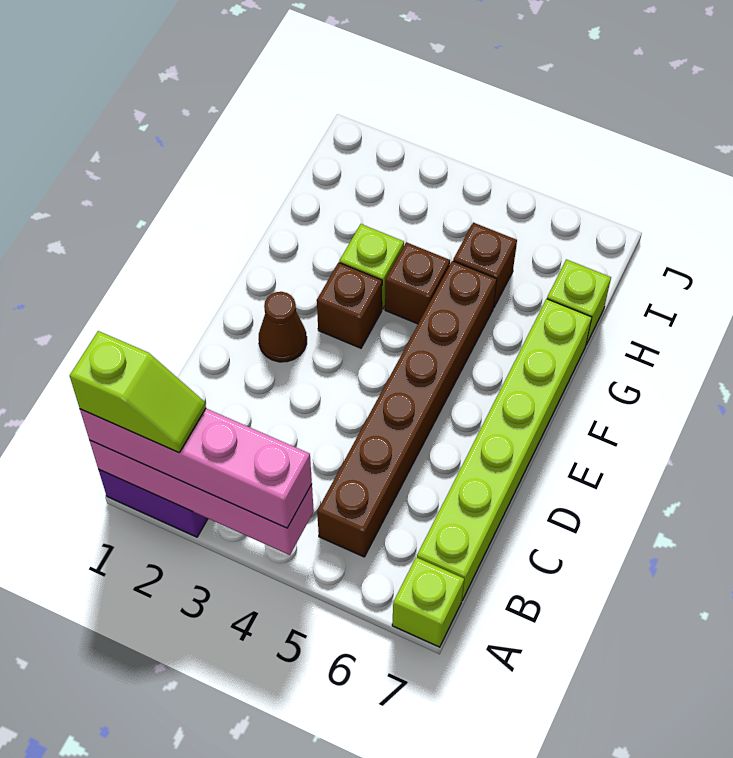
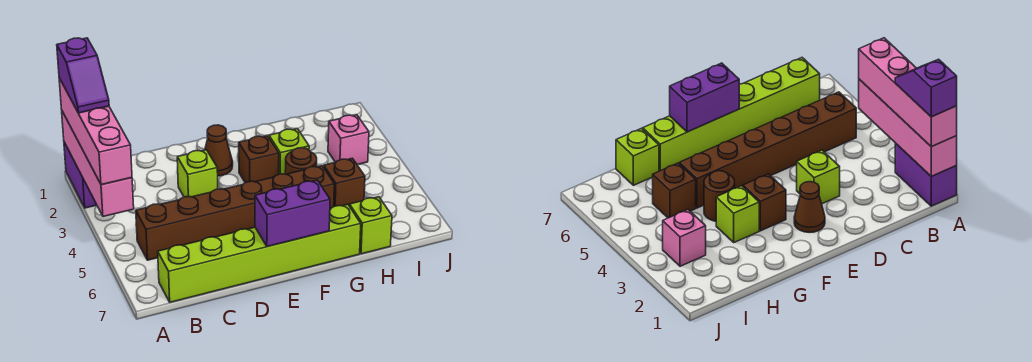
lime 1x2 slope [70,331,206,453] -> purple 1x2 slope [57,38,109,113]
lime 1x1 brick [392,557,464,647] -> lime 1x1 brick moved to [177,150,218,197]
none -> purple 1x2 brick [255,180,330,247]
brown 1x1 brick [385,242,450,324] -> brown 1x1 round brick [285,148,317,174]
none -> pink 1x1 brick [328,115,369,164]

